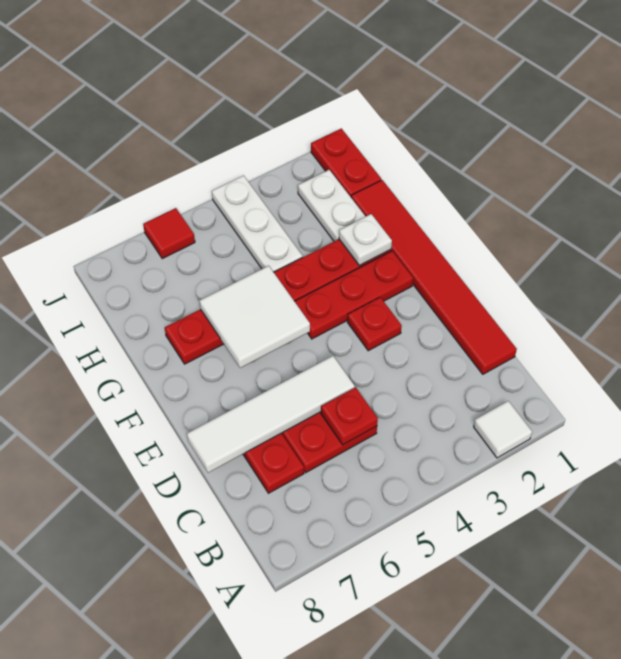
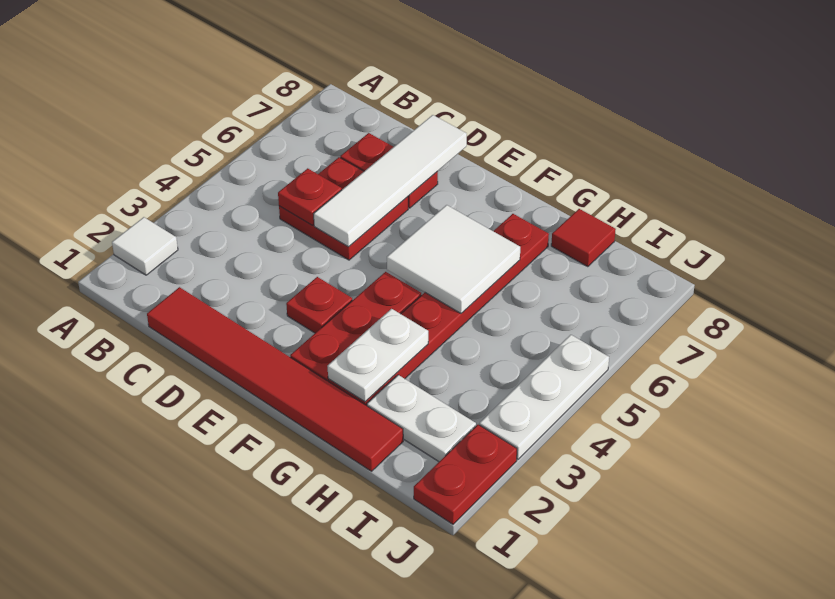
white 1x1 plate [339,214,392,266] -> white 1x2 plate [328,309,428,402]
white 1x3 plate [212,176,303,272] -> white 1x3 plate turned to [479,335,609,459]
red 1x2 plate [311,128,381,197] -> red 1x2 plate turned to [414,425,517,524]
red 1x1 tile [143,208,195,259] -> red 1x1 tile moved to [551,209,616,267]

